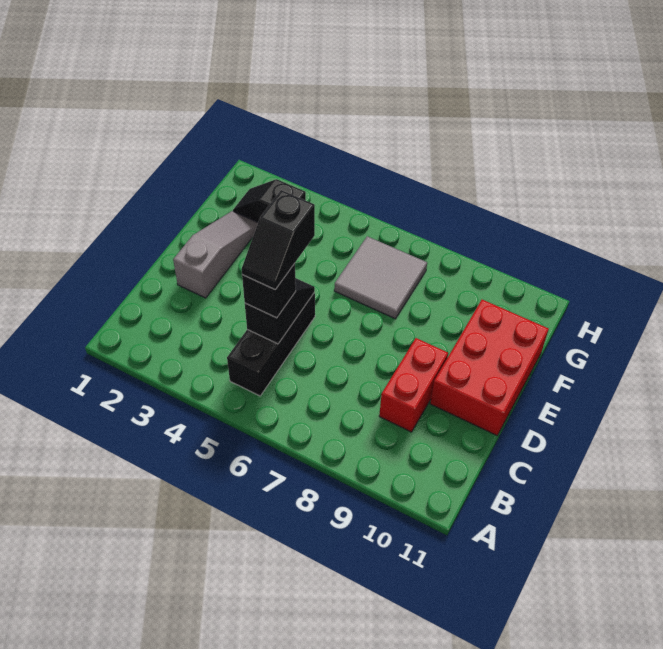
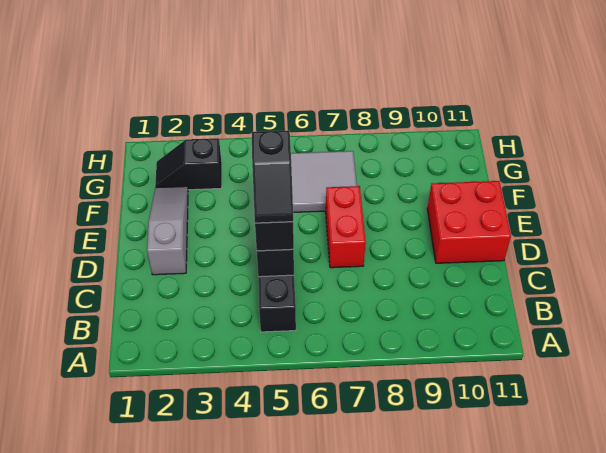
red 1x2 brick [379,338,448,432] -> red 1x2 brick moved to [326,186,366,268]
red 2x3 brick [430,300,549,435] -> red 2x2 brick [427,181,511,263]

